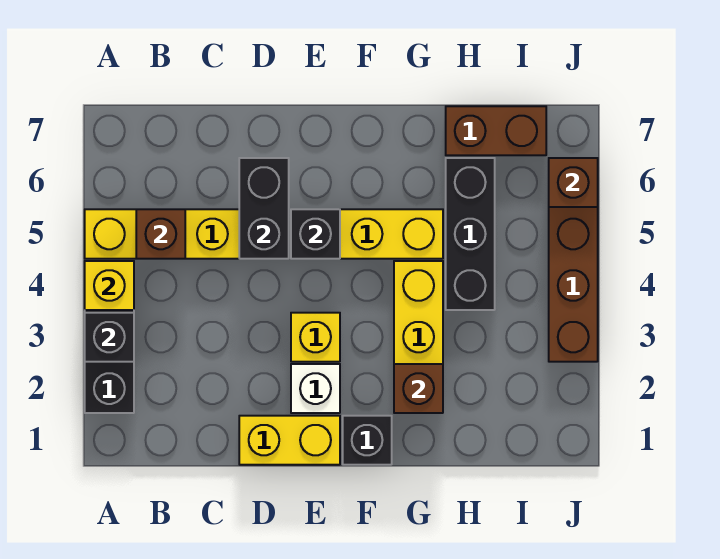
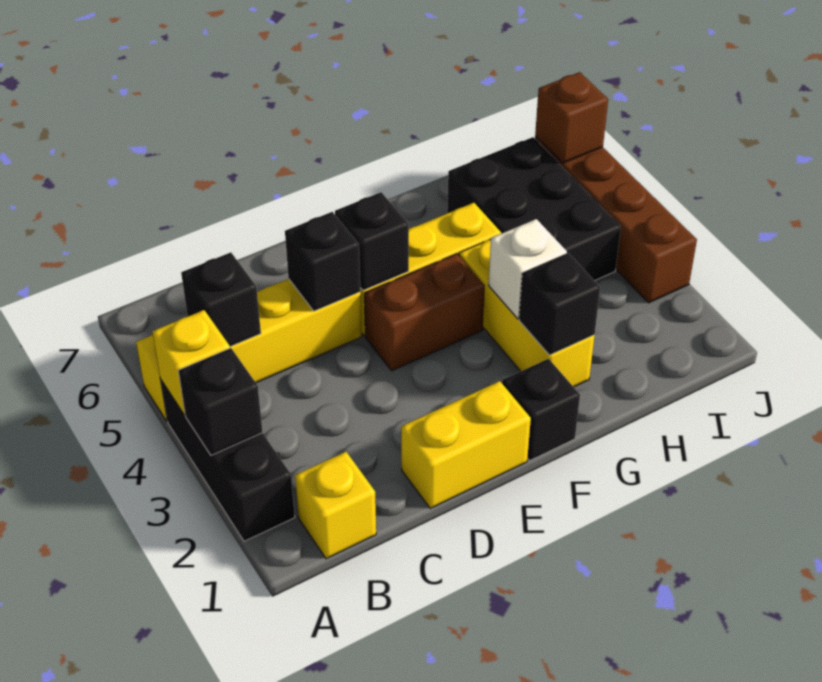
brown 1x1 brick [136,209,185,259] -> black 1x1 brick [181,252,261,347]
black 1x2 brick [239,158,289,259] -> black 1x1 brick [285,212,360,311]
white 1x1 brick [291,364,340,413] -> white 1x1 brick moved to [489,219,567,319]
yellow 1x1 brick [291,313,340,362] -> yellow 1x1 brick moved to [295,452,376,559]
brown 1x1 brick [394,364,443,413] -> black 1x1 brick [519,253,600,355]
black 1x3 brick [446,158,495,310] -> black 2x3 brick [447,137,621,281]
brown 1x2 brick [446,106,546,155] -> brown 1x2 brick moved to [364,254,485,371]

